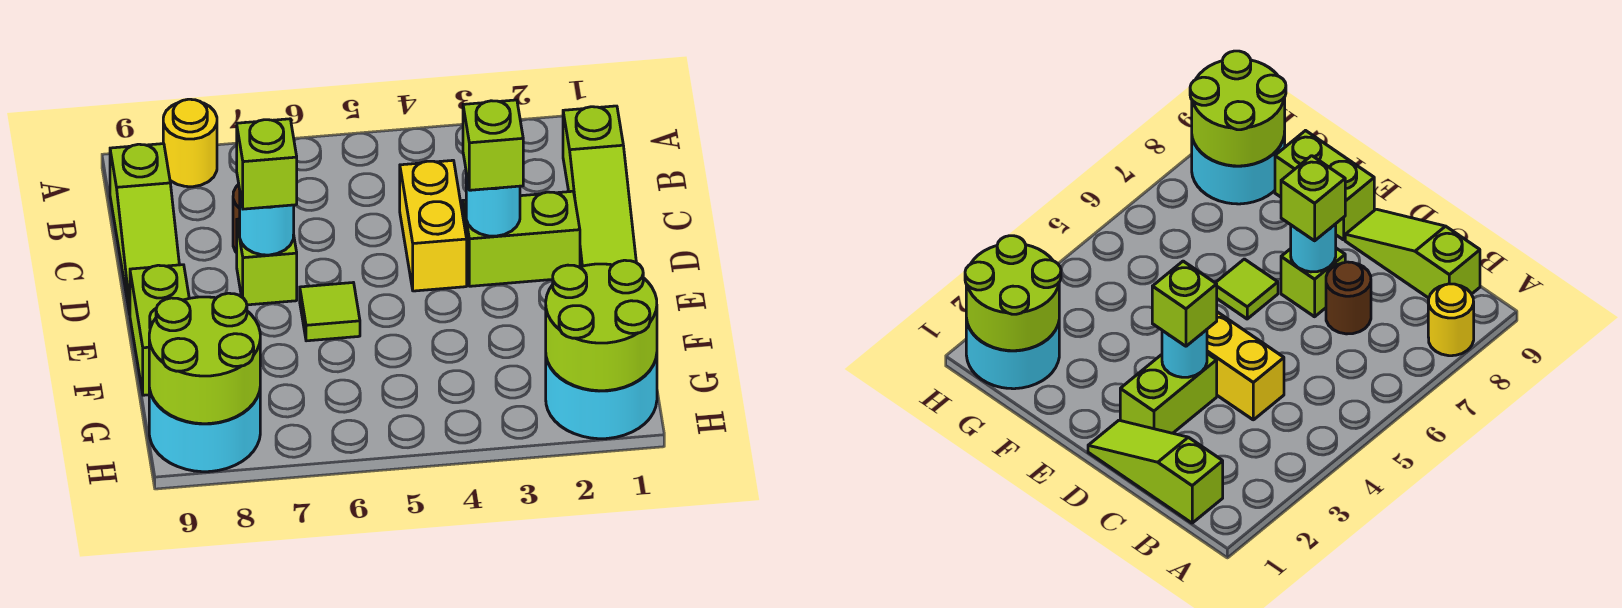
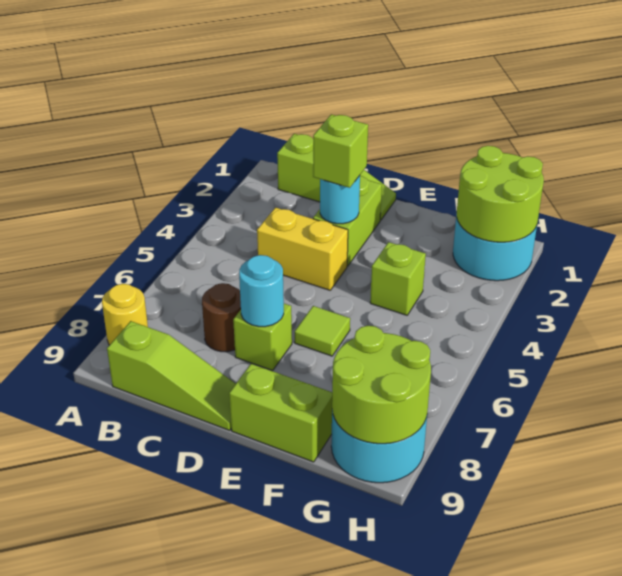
lime 1x1 brick [237,119,297,209] -> lime 1x1 brick moved to [370,242,426,315]

